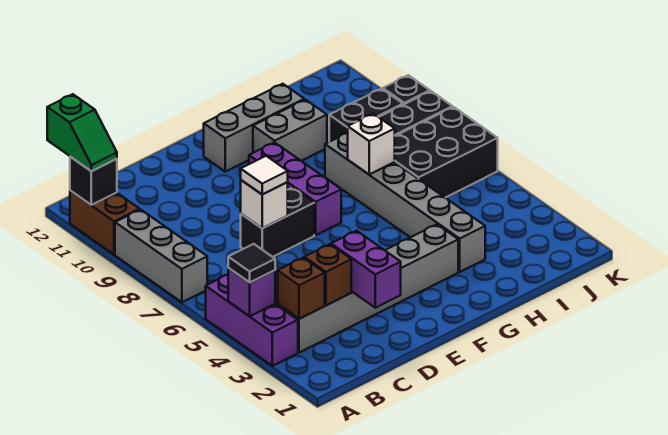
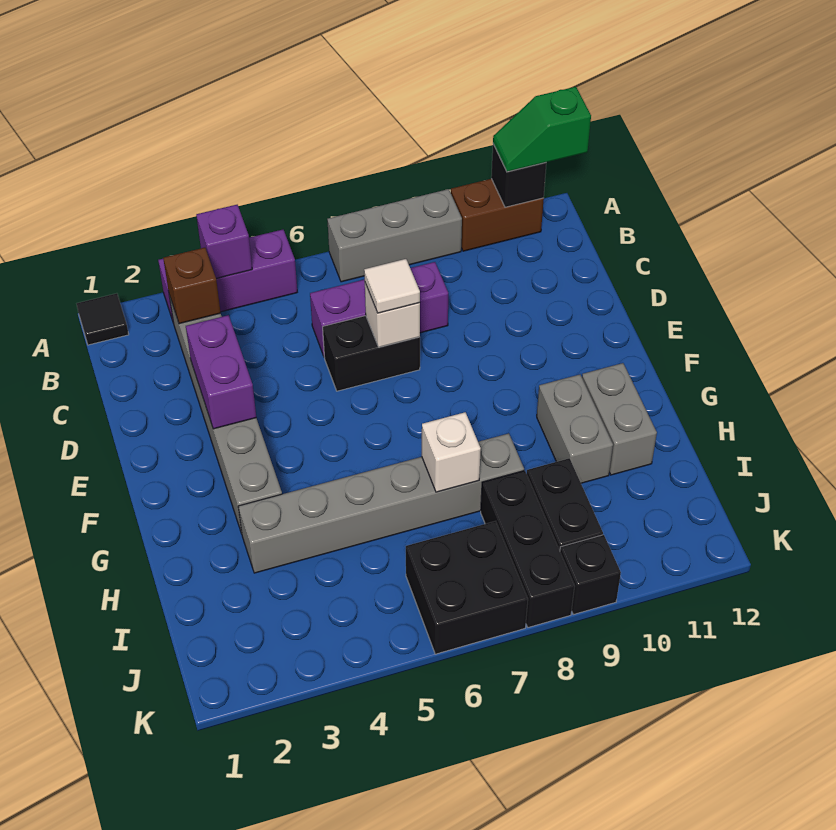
black 1x1 tile [228,244,275,282] -> black 1x1 tile moved to [77,293,129,345]
brown 1x1 brick [304,244,351,305] -> none
purple 1x2 brick [331,231,401,308] -> purple 1x2 brick turned to [186,315,256,429]
black 1x2 brick [241,188,314,257] -> black 1x2 brick turned to [323,316,420,391]
purple 1x3 brick [249,142,341,235] -> purple 1x3 brick moved to [310,262,448,356]
grey 1x3 brick [204,84,304,172] -> grey 1x2 brick [582,363,657,475]
black 2x3 brick [395,107,498,198] -> black 2x2 brick [406,521,528,654]

